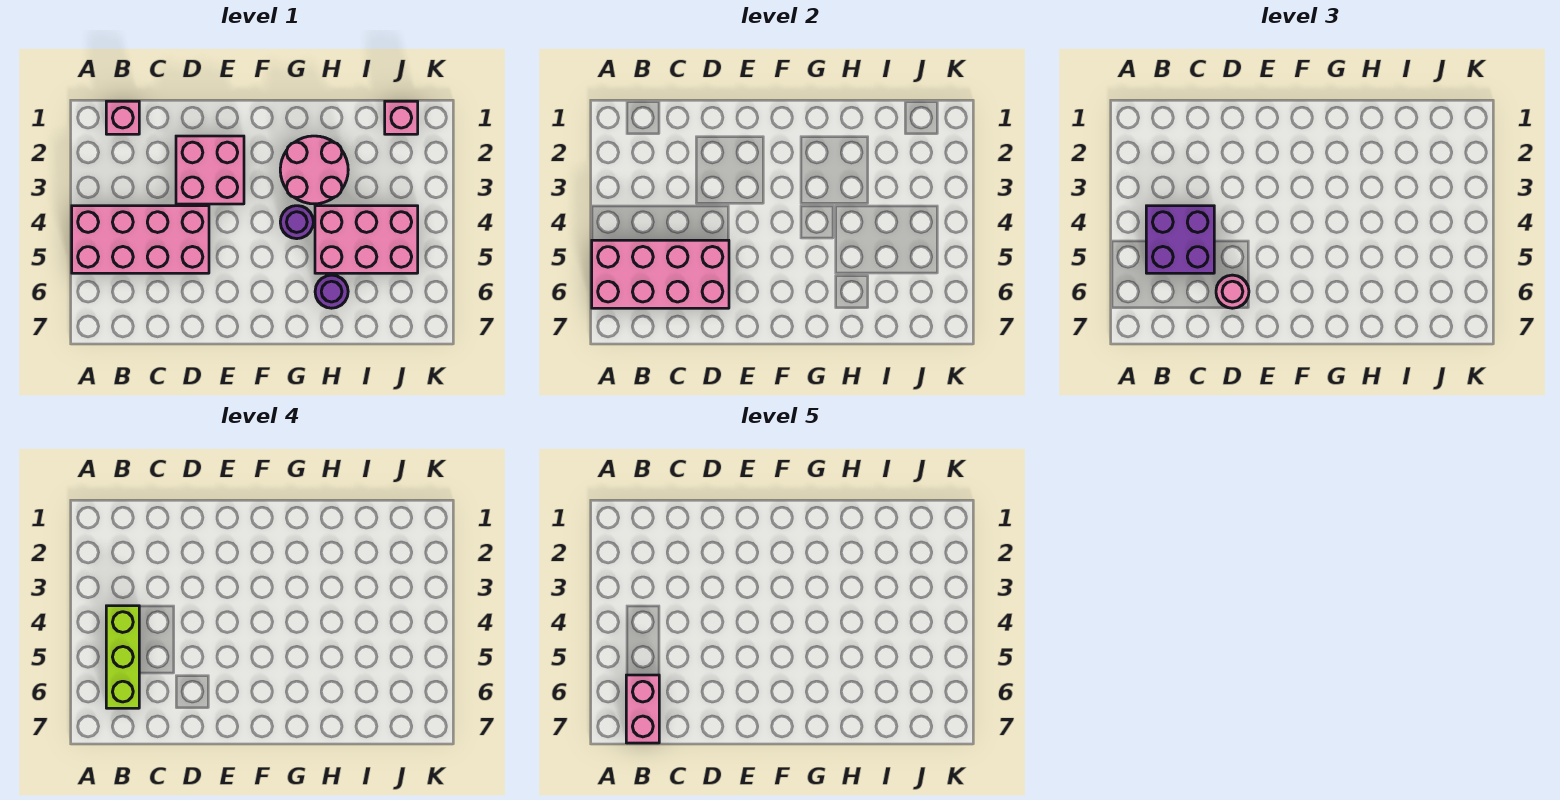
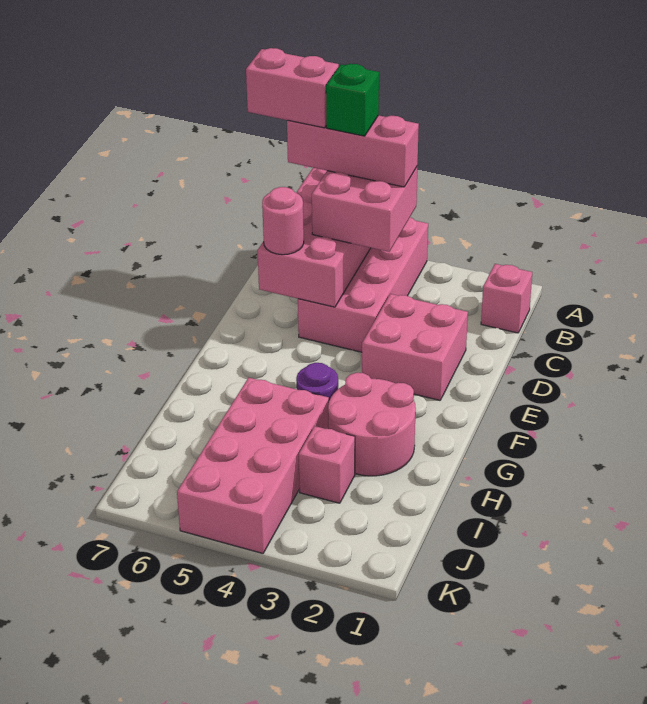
purple 2x2 brick [1146,206,1214,273] -> pink 2x2 brick [312,167,417,252]
lime 1x3 brick [106,606,139,708] -> pink 1x3 brick [287,115,419,187]
none -> green 1x1 brick [326,64,379,136]
pink 2x3 brick [315,206,418,273] -> pink 2x4 brick [177,378,329,553]
purple 1x1 round brick [315,275,348,308] -> none
pink 1x1 brick [385,101,418,134] -> pink 1x1 brick moved to [299,426,355,503]

